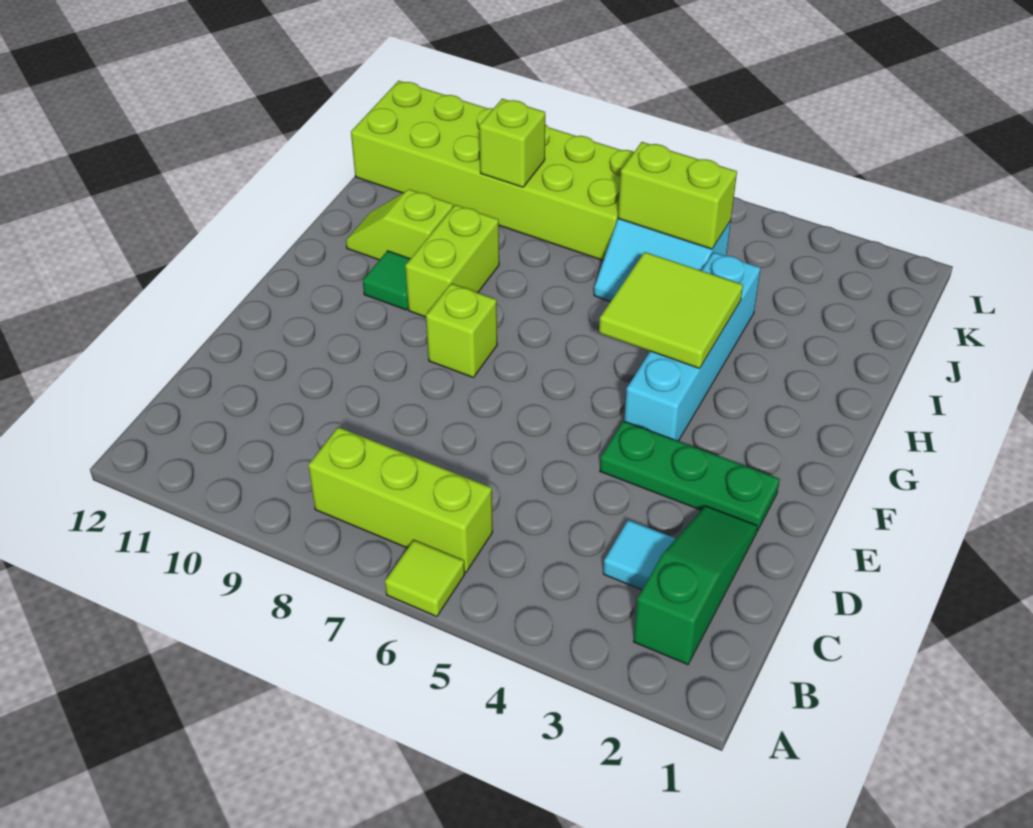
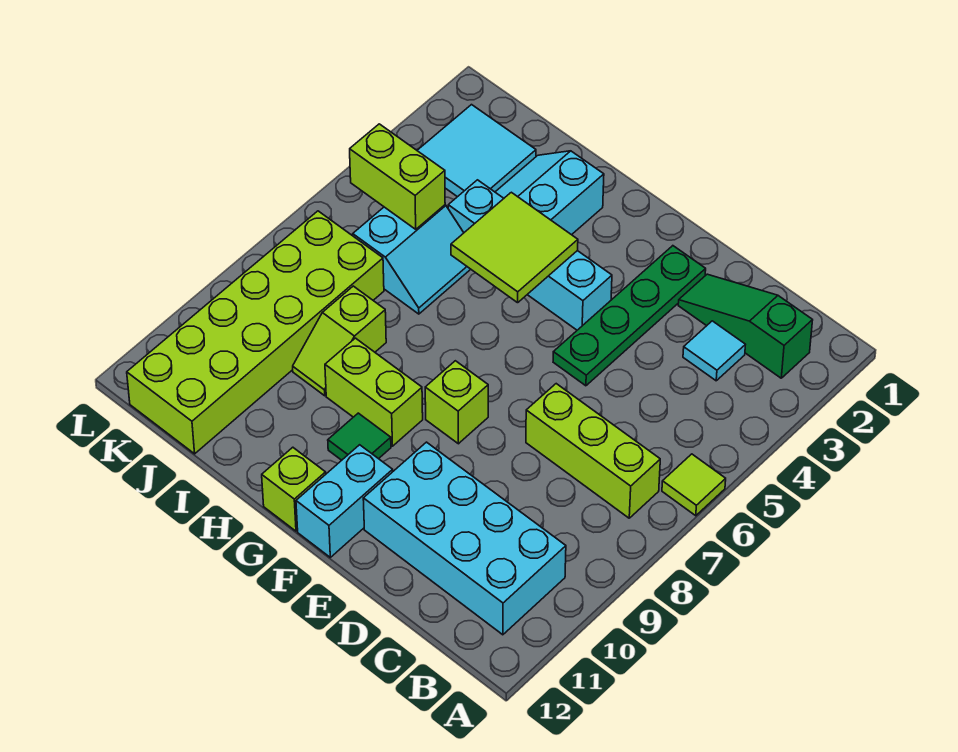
lime 1x3 brick [308,427,493,572] -> lime 1x3 brick turned to [526,384,660,518]
none -> cyan 2x4 brick [363,442,566,635]
green 1x3 plate [600,421,780,531] -> green 1x4 plate [553,246,706,386]
none -> cyan 1x2 brick [296,445,393,557]
none -> cyan 2x2 slope [495,151,604,235]
lime 1x2 slope [346,189,453,260] -> lime 1x2 slope moved to [293,286,386,396]
none -> cyan 2x2 tile [417,105,536,197]
lime 1x2 brick [618,142,737,249] -> lime 1x2 brick turned to [350,124,445,229]
lime 1x1 brick [479,99,545,187] -> lime 1x1 brick moved to [262,447,326,531]

